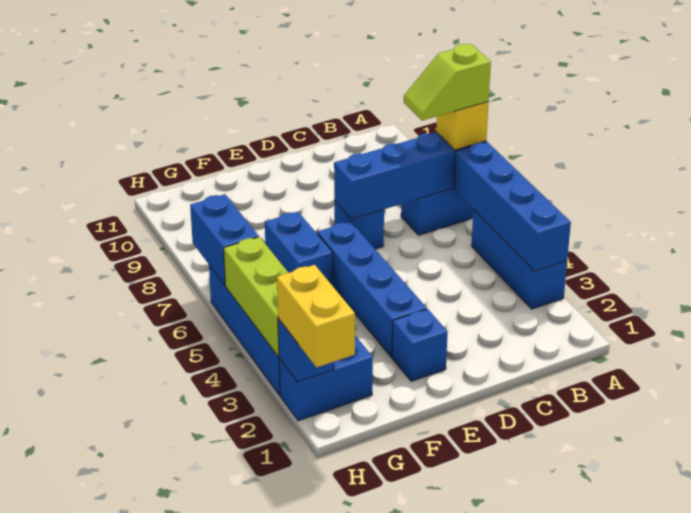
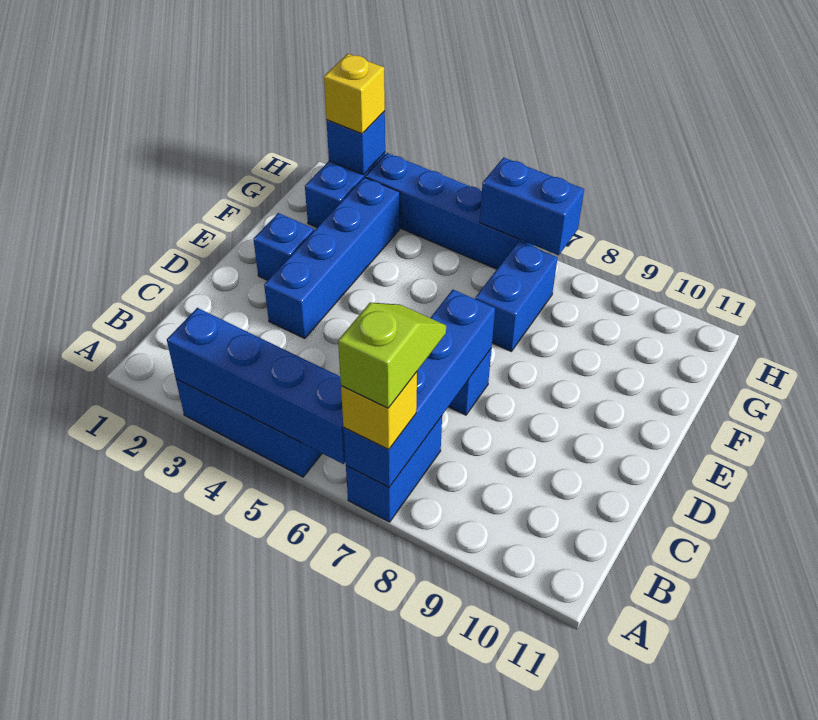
blue 1x4 brick [317,221,427,357] -> blue 1x4 brick turned to [264,177,400,339]
blue 1x2 brick [265,212,333,286] -> blue 1x2 brick turned to [475,241,558,352]
yellow 1x2 brick [277,265,355,367] -> yellow 1x1 brick [324,54,385,134]
lime 1x3 brick [224,237,288,356] -> none

